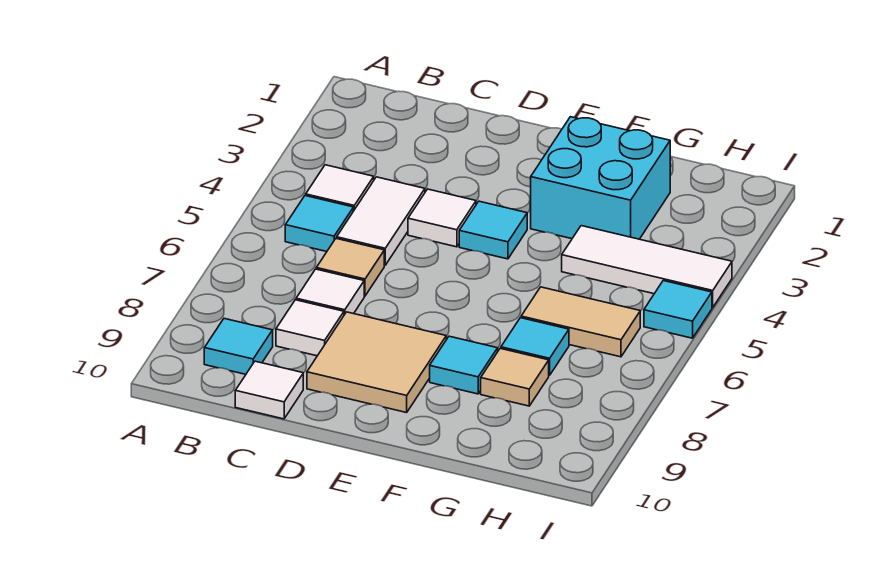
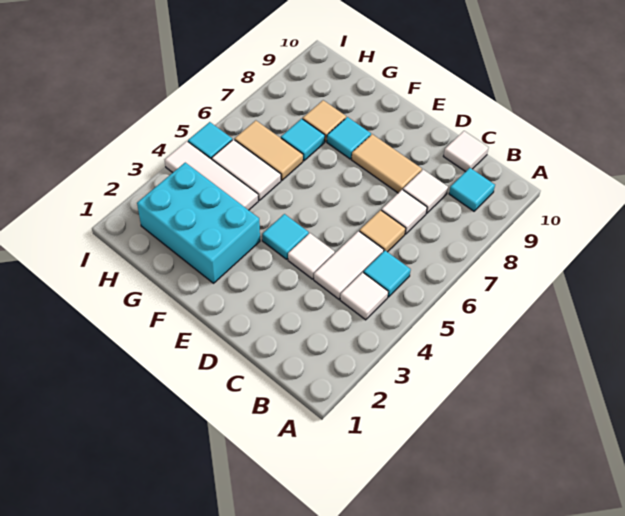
tan 2x2 tile [307,312,446,413] -> tan 1x2 tile [351,134,422,193]
cyan 2x2 brick [531,117,670,239] -> cyan 2x3 brick [137,163,260,283]
none -> white 1x2 tile [212,139,281,200]

